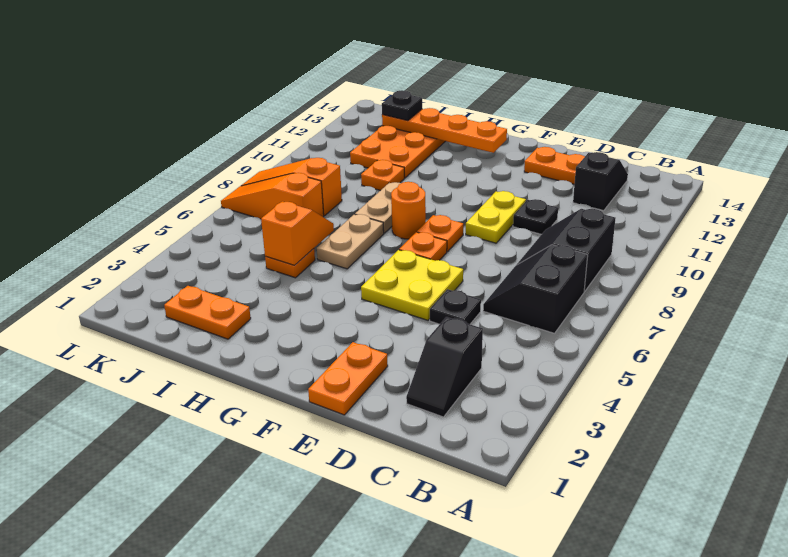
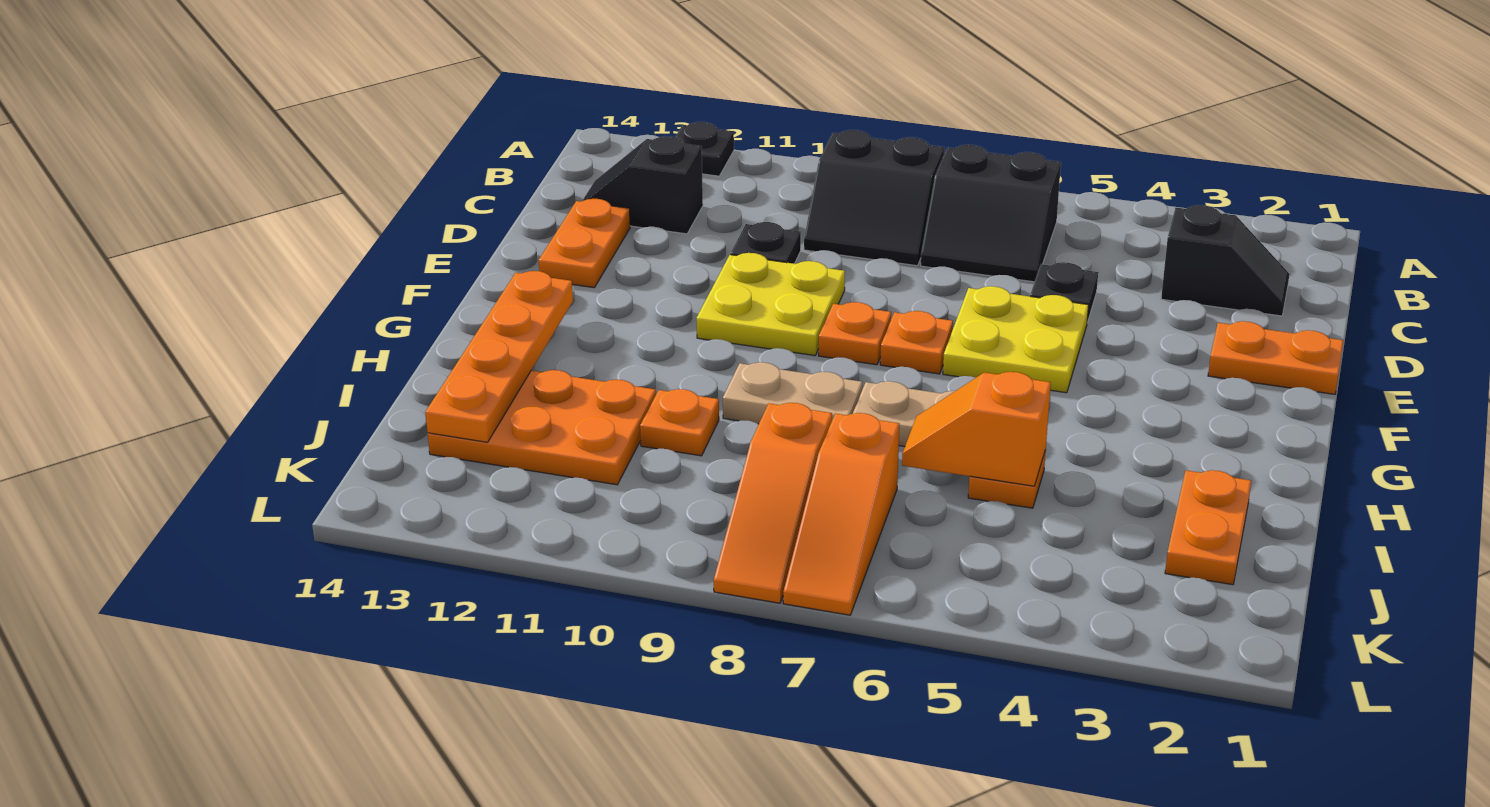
yellow 1x2 plate [466,191,526,243] -> yellow 2x2 plate [696,253,845,356]
orange 1x1 round brick [391,182,426,239] -> none
black 1x1 plate [382,90,422,121] -> black 1x1 plate moved to [675,122,734,176]

